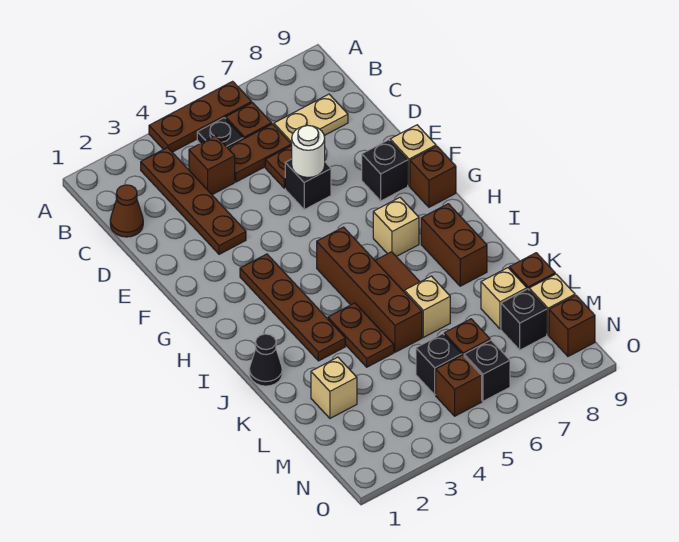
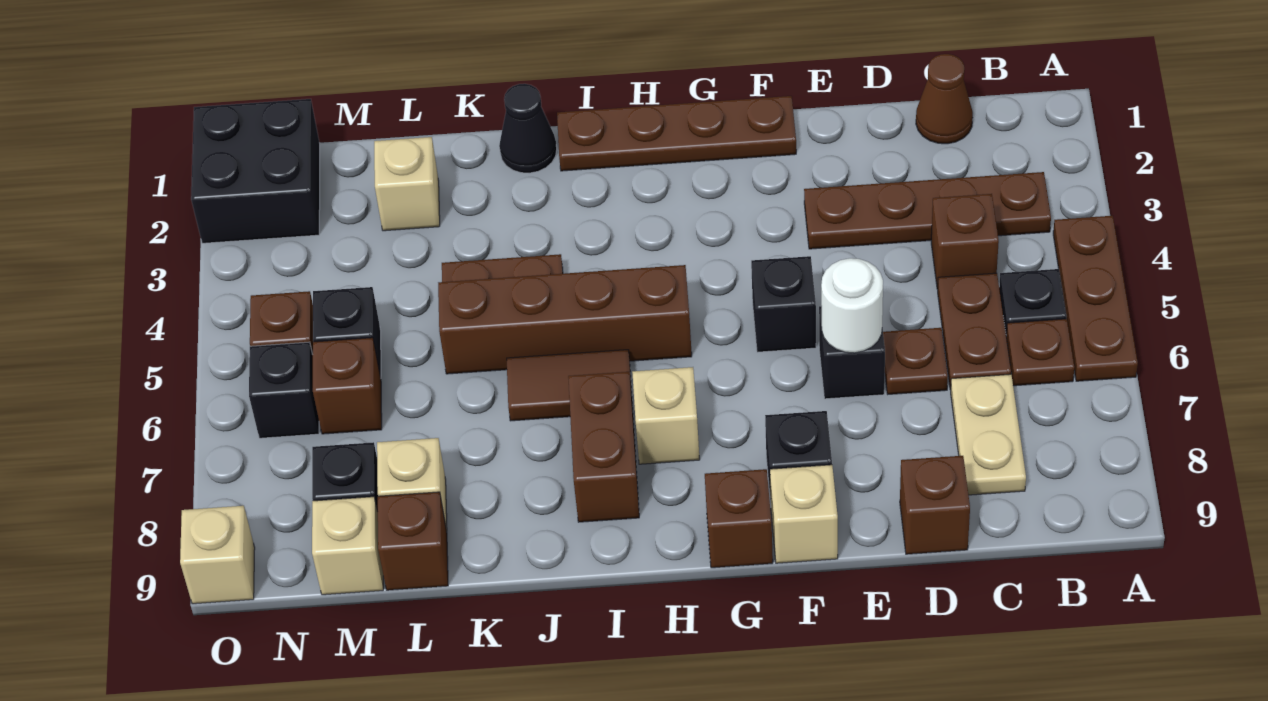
none -> black 1x1 brick [751,256,816,352]
brown 1x4 plate [240,254,345,361] -> brown 1x4 plate moved to [557,96,796,171]
brown 1x2 brick [421,204,487,286] -> brown 1x2 brick turned to [568,372,639,522]
tan 1x1 brick [404,276,450,337] -> tan 1x1 brick moved to [180,506,255,604]
none -> black 2x2 brick [191,99,320,243]
brown 1x1 brick [549,295,595,356] -> brown 1x1 brick moved to [900,456,970,554]

